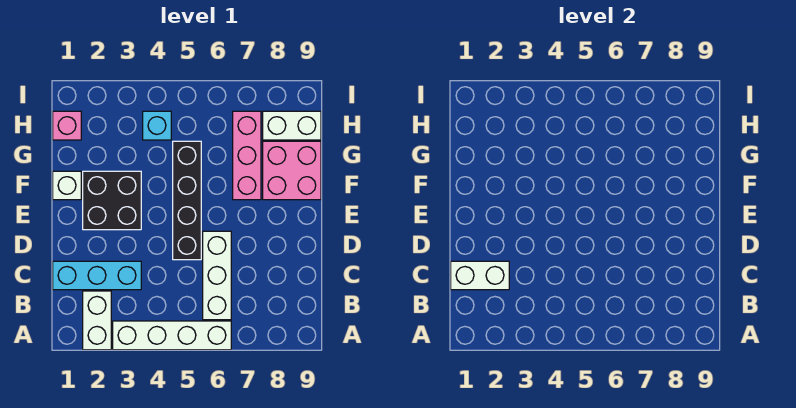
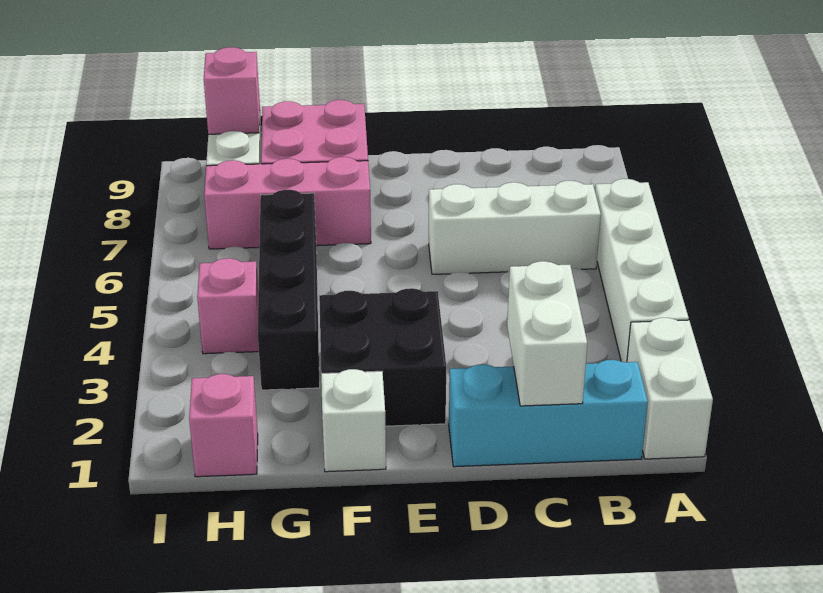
white 1x2 brick [83,291,111,350] -> white 1x2 brick turned to [627,318,713,459]
cyan 1x3 brick [53,261,141,290] -> cyan 1x3 brick turned to [449,360,648,467]
black 1x4 brick [173,141,201,260] -> black 1x4 brick turned to [258,190,320,390]
cyan 1x1 brick [143,111,171,140] -> pink 1x1 brick [197,258,259,354]
none -> pink 1x1 brick [204,47,260,134]

